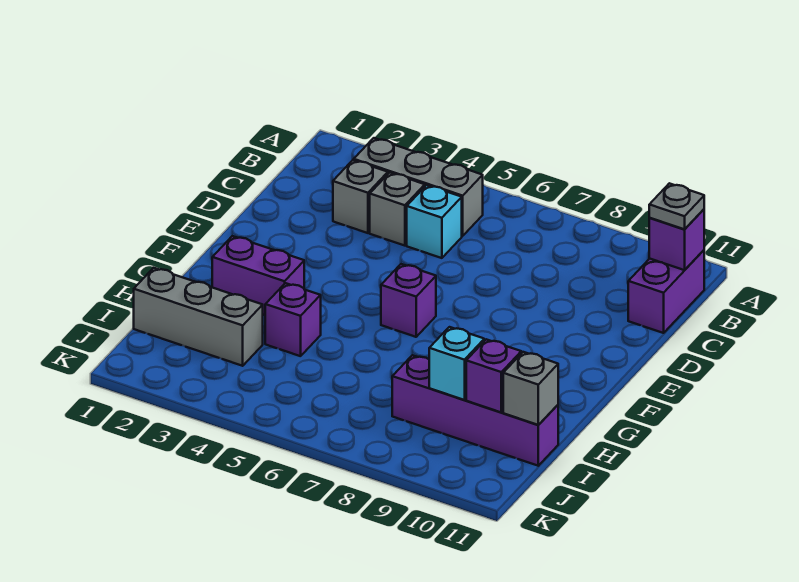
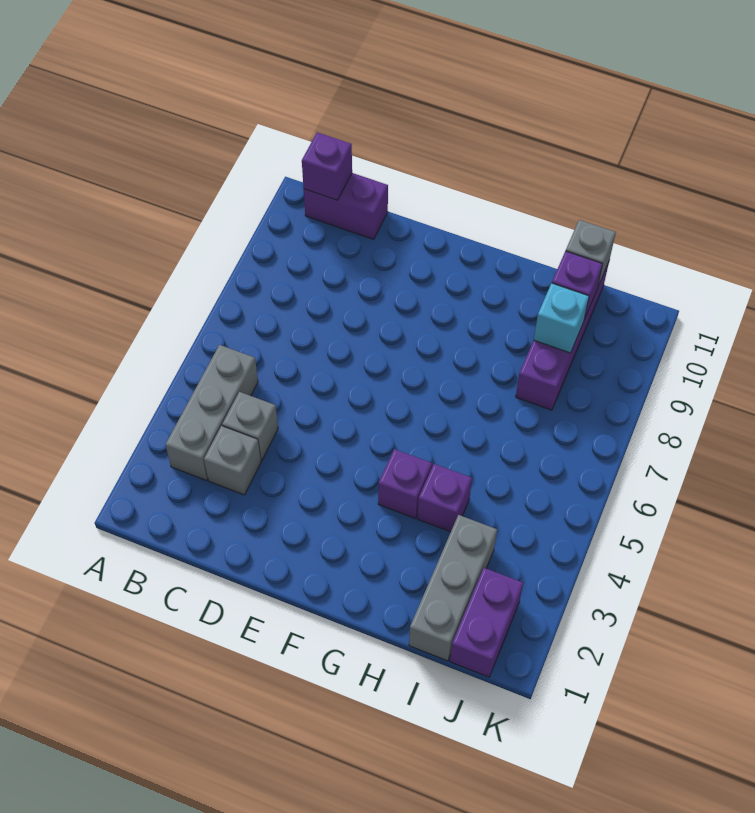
grey 1x1 plate [649,183,704,229] -> none
cyan 1x1 brick [407,185,462,258] -> none
purple 1x1 brick [381,264,436,337] -> purple 1x1 brick moved to [378,449,432,518]
purple 1x2 brick [212,236,304,315] -> purple 1x2 brick moved to [450,568,523,677]

